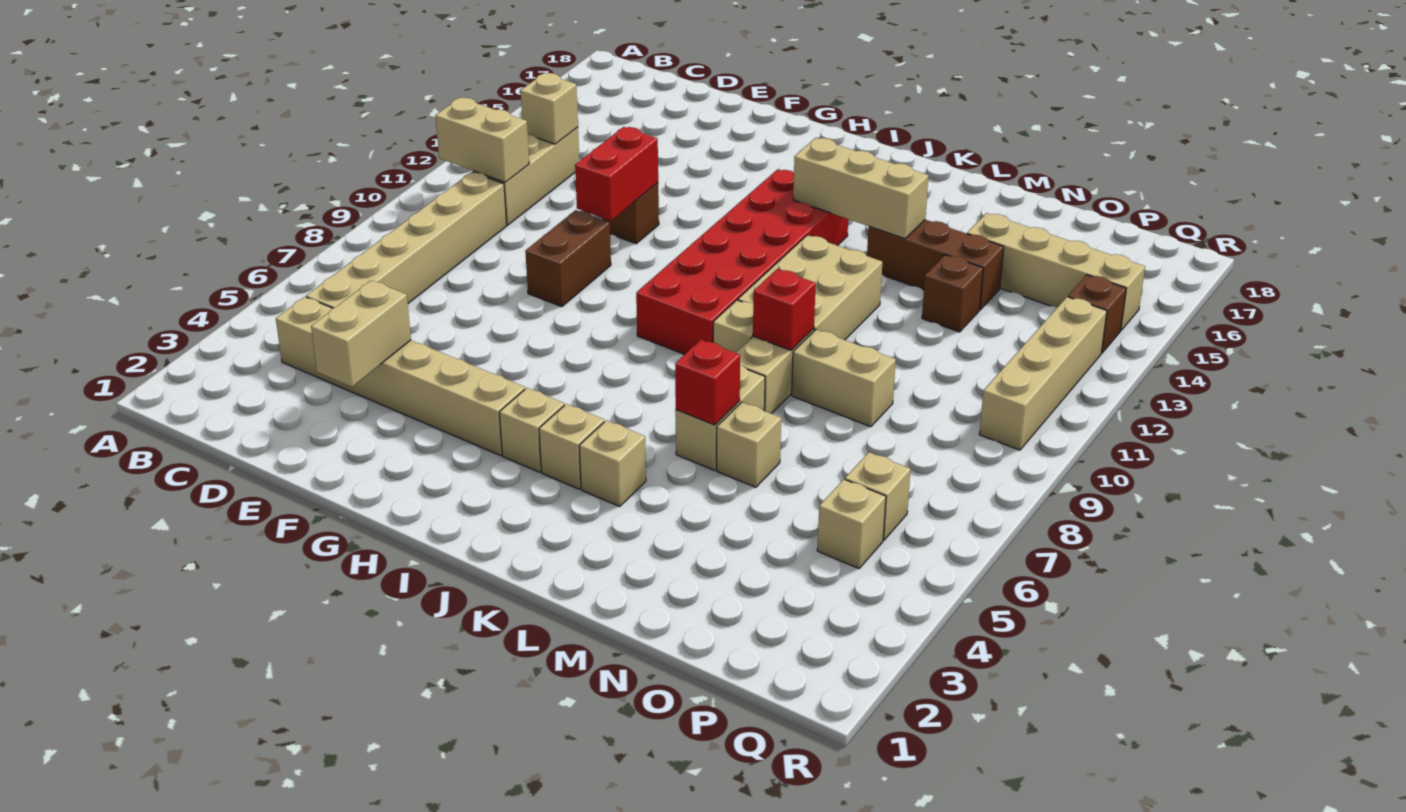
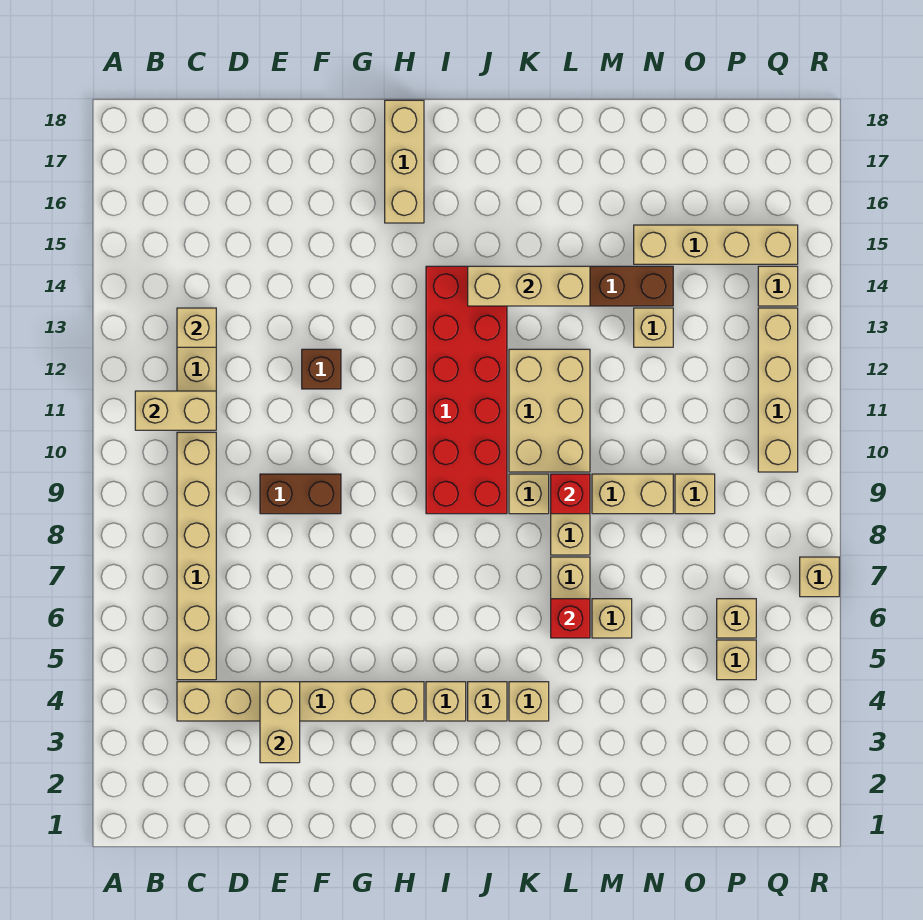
brown 1x2 brick [525,210,611,307] -> brown 1x2 brick turned to [260,474,341,514]
red 1x2 brick [575,127,658,221] -> none
none -> tan 1x3 brick [385,100,424,223]
brown 1x1 brick [922,255,983,332] -> tan 1x1 brick [634,308,673,347]
none -> tan 1x1 brick [675,474,715,514]
brown 1x1 brick [1068,275,1126,353] -> tan 1x1 brick [758,266,798,306]
none -> tan 1x1 brick [800,557,839,597]

